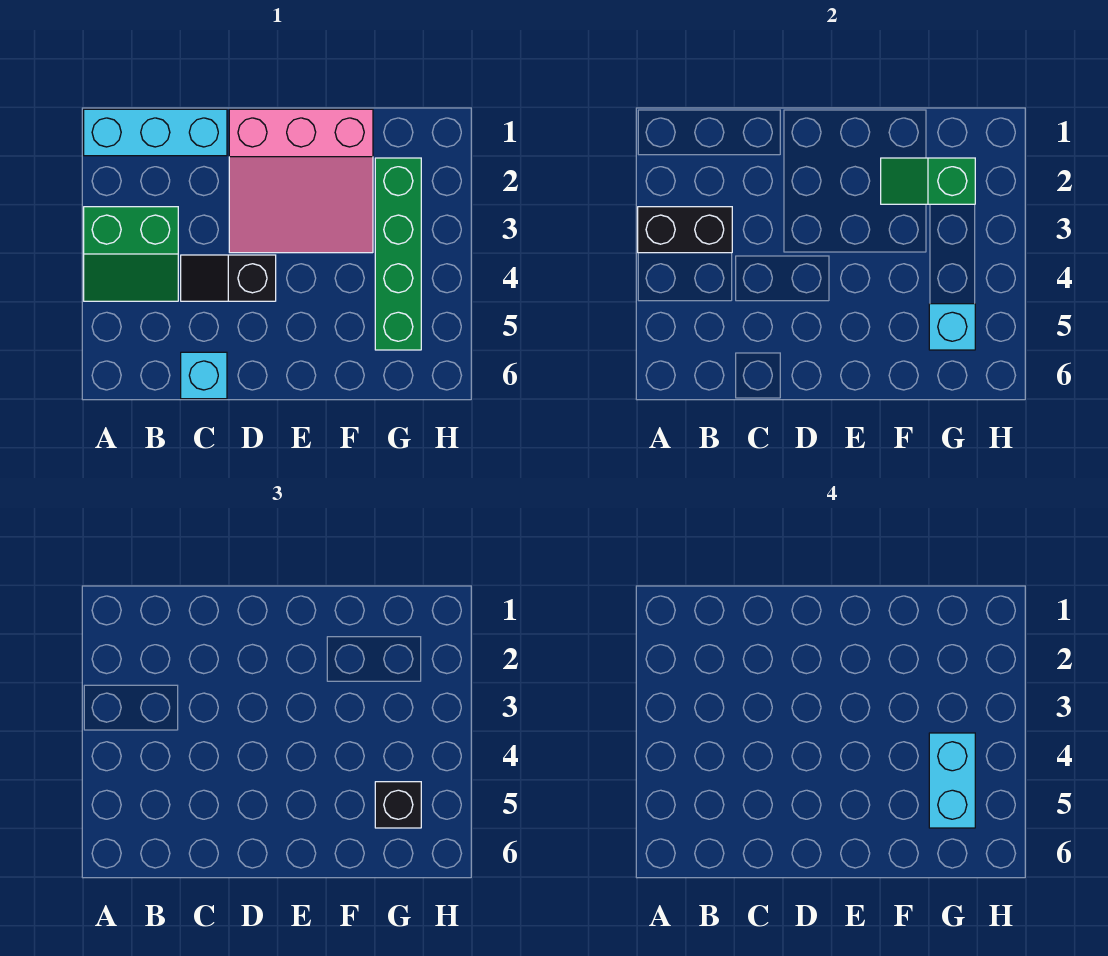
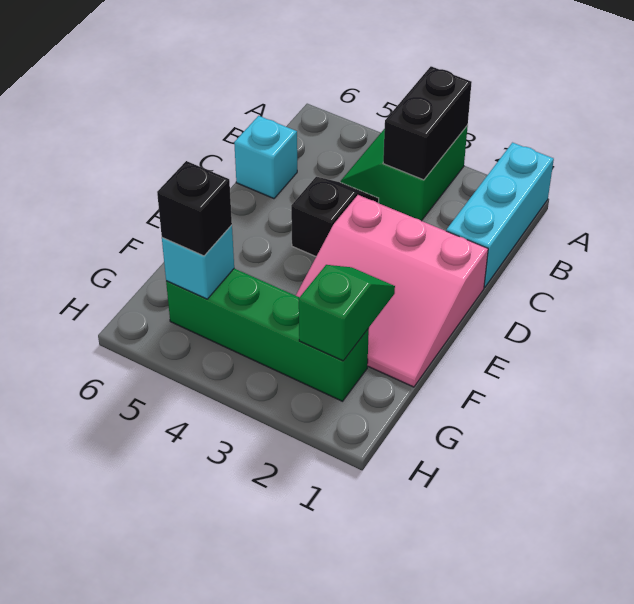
pink 3x3 slope [229,109,373,253] -> pink 3x3 slope turned to [296,195,488,387]
cyan 1x2 brick [929,733,975,828] -> none

